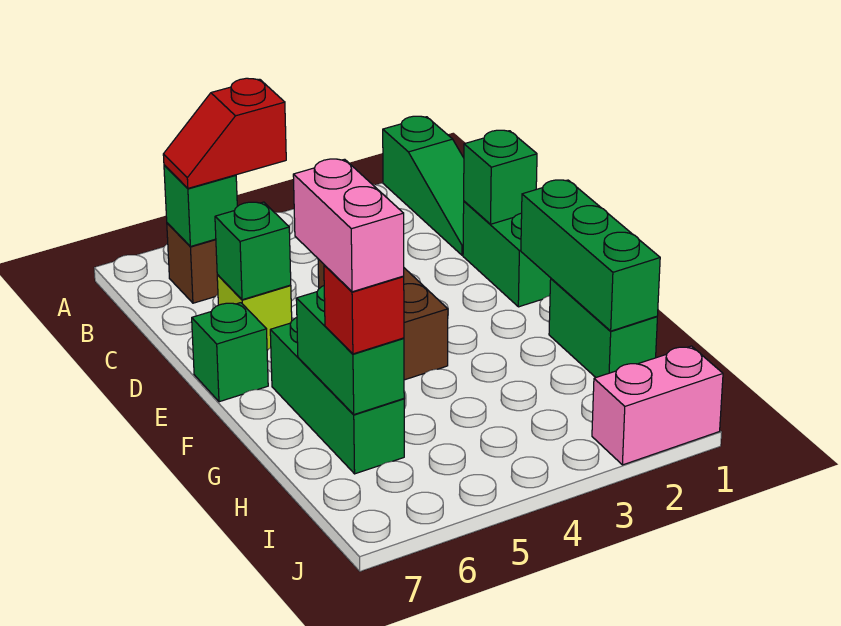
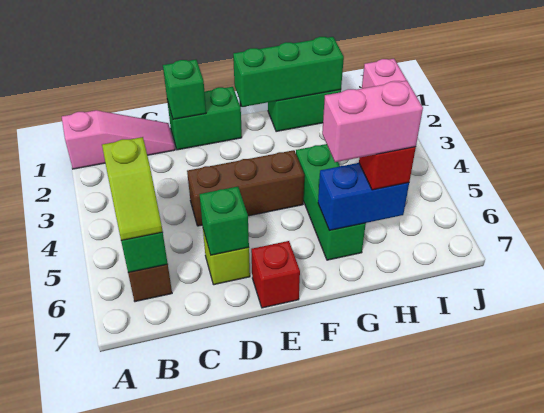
green 1x3 slope [383,116,464,255] -> pink 1x3 slope [62,110,175,169]
red 1x2 slope [163,78,286,188] -> lime 1x2 slope [102,137,163,241]
green 1x1 brick [192,303,268,402] -> red 1x1 brick [251,241,300,308]
green 1x3 brick [270,318,404,474] -> green 1x3 brick turned to [296,144,366,260]
green 1x2 brick [296,286,404,414] -> blue 1x2 brick [318,163,409,231]

